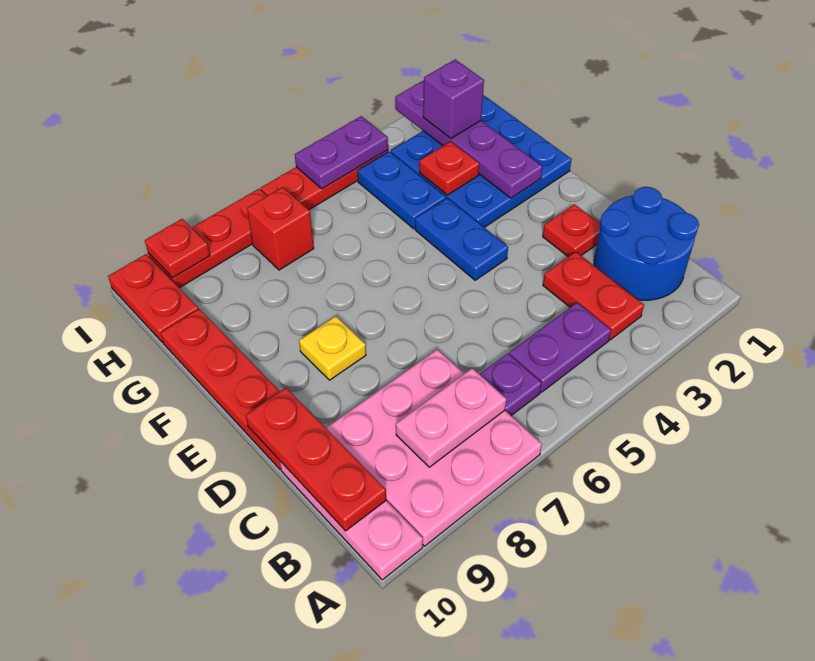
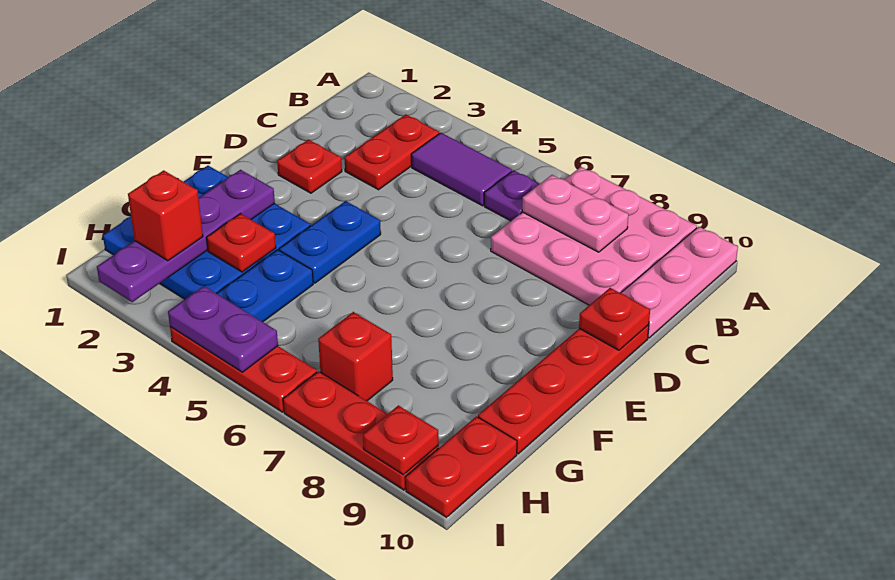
blue 2x2 round brick [594,187,699,300] -> none
purple 1x2 plate [509,303,611,392] -> purple 1x2 tile [412,133,512,206]
red 1x3 plate [246,388,386,531] -> red 1x1 plate [579,288,650,350]
yellow 1x1 plate [299,316,366,380] -> none
purple 1x1 brick [423,59,484,138] -> red 1x1 brick [128,170,203,261]

